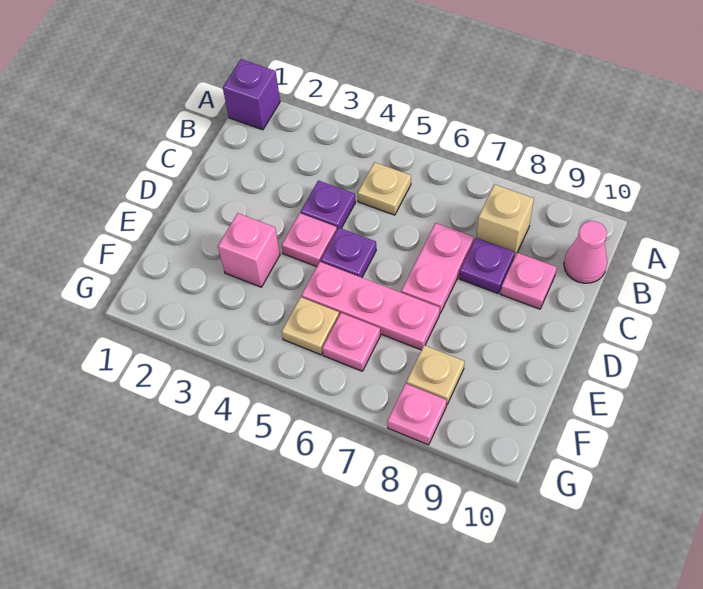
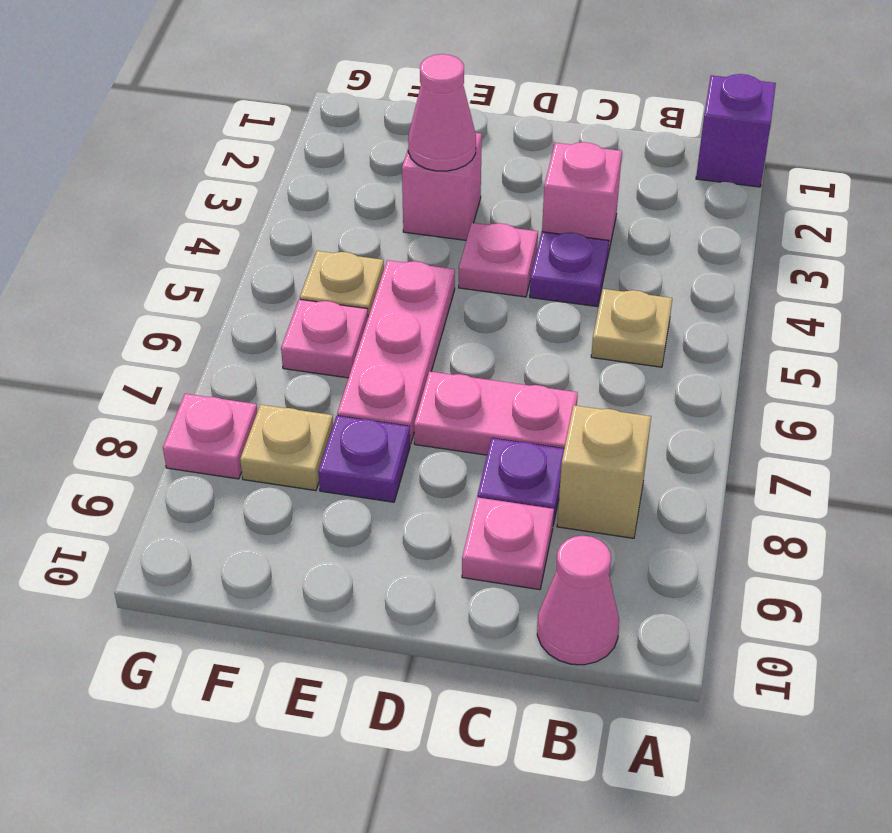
none -> pink 1x1 brick [542,142,622,259]
purple 1x1 plate [321,228,376,278] -> purple 1x1 plate moved to [318,416,410,502]
none -> pink 1x1 cone [408,54,476,171]

